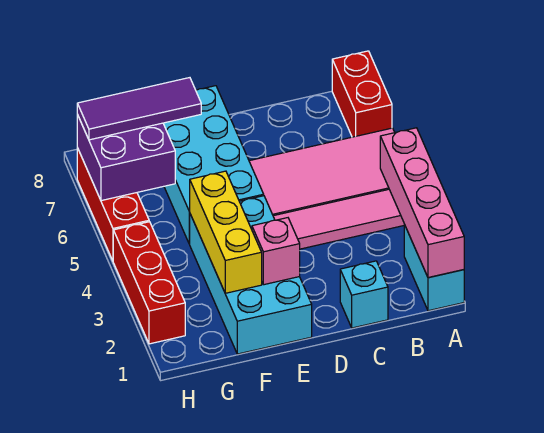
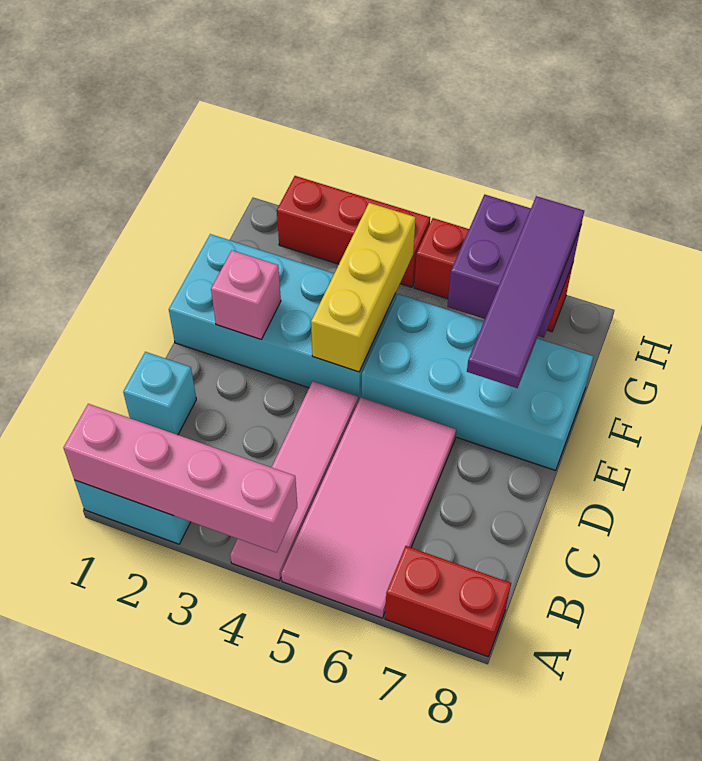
yellow 1x3 brick [190,171,262,293] -> yellow 1x3 brick turned to [311,203,416,372]
purple 1x3 tile [77,78,201,140] -> purple 1x4 tile [467,196,584,388]

